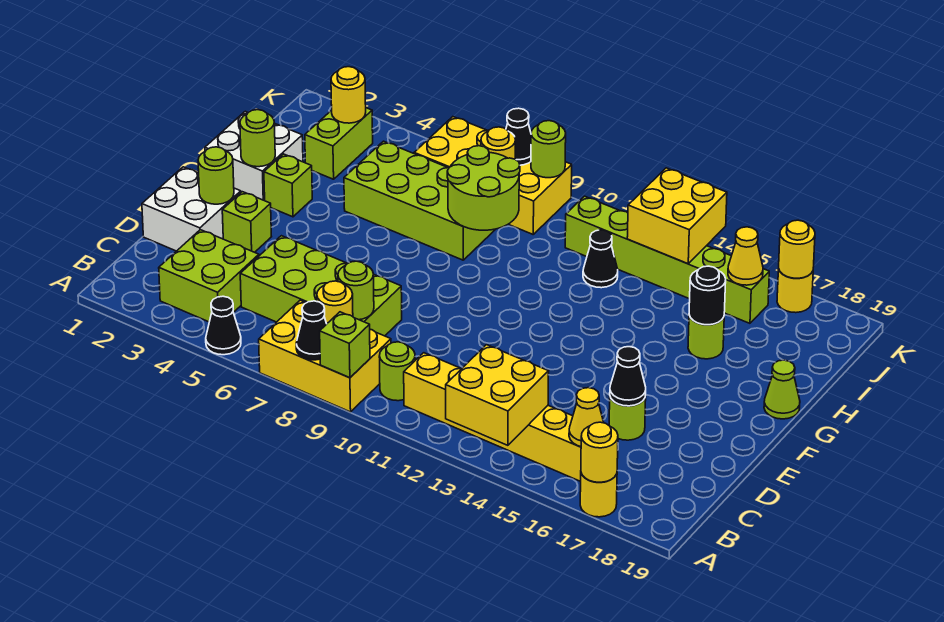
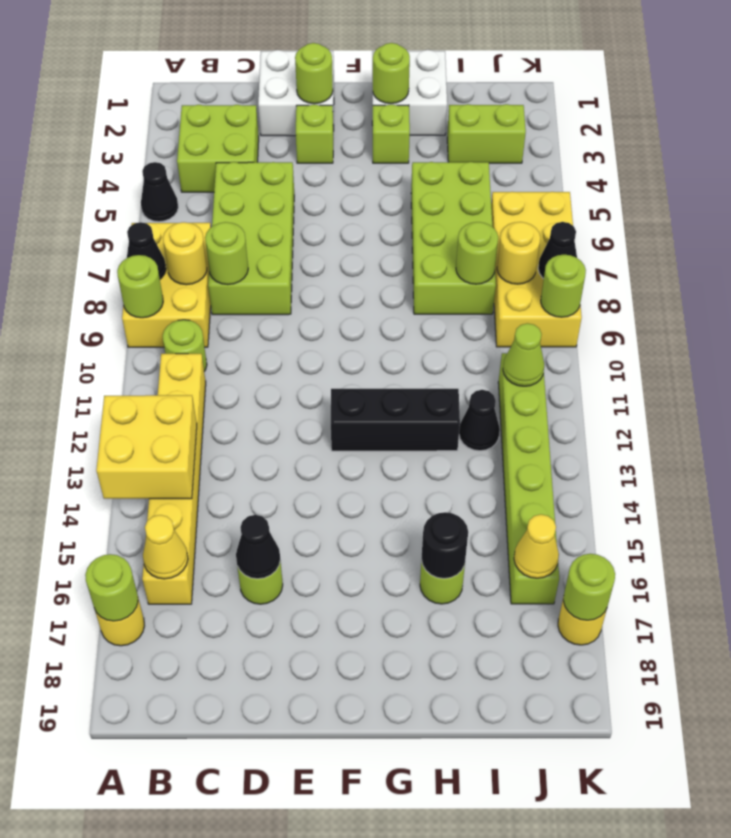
lime 1x1 brick [320,312,370,378] -> lime 1x1 round brick [117,255,163,318]
yellow 1x1 round brick [581,422,618,482] -> lime 1x1 round brick [85,554,138,621]
none -> black 1x3 brick [331,389,460,451]
lime 1x1 cone [764,360,800,419] -> lime 1x1 cone moved to [503,323,544,386]
lime 2x2 round brick [447,146,520,230] -> lime 1x1 round brick [456,222,498,284]
yellow 1x1 round brick [331,67,366,123] -> none
yellow 2x2 brick [627,168,727,264] -> none
yellow 1x1 round brick [779,220,815,278] -> lime 1x1 round brick [563,554,615,620]

